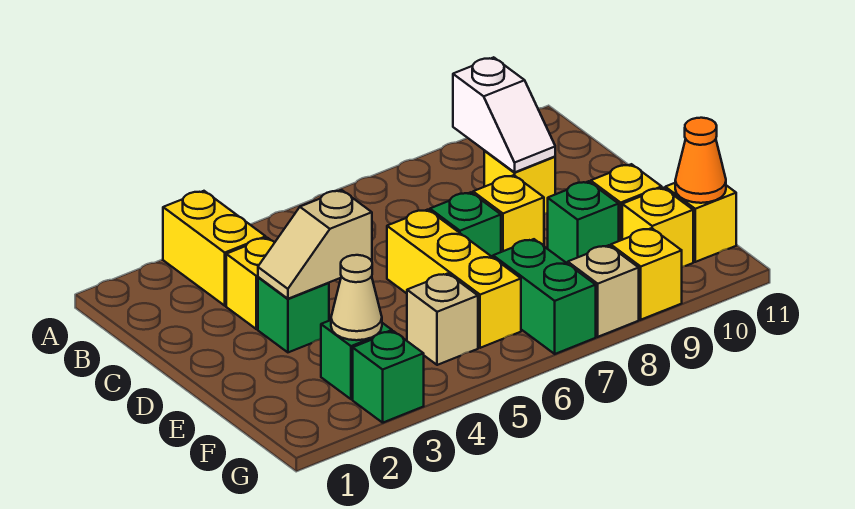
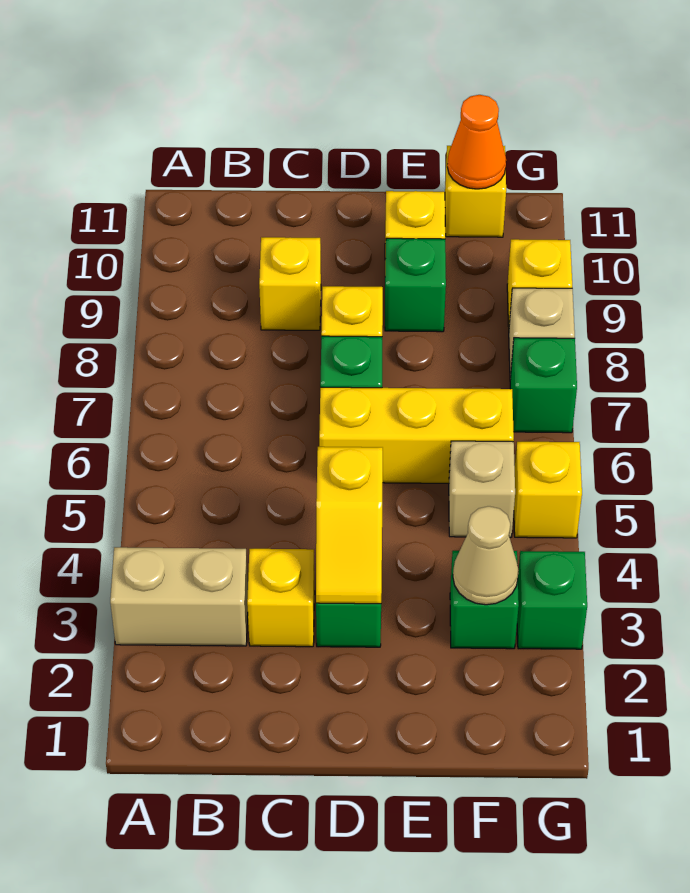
yellow 1x2 brick [163,191,266,306] -> tan 1x2 brick [110,547,248,646]
white 1x2 slope [453,57,555,172] -> none
tan 1x2 slope [258,190,372,299] -> yellow 1x2 slope [316,447,383,604]
green 1x2 brick [493,239,596,354] -> green 1x1 brick [510,338,577,433]
yellow 1x1 brick [622,188,693,267] -> yellow 1x1 brick moved to [514,442,582,538]

